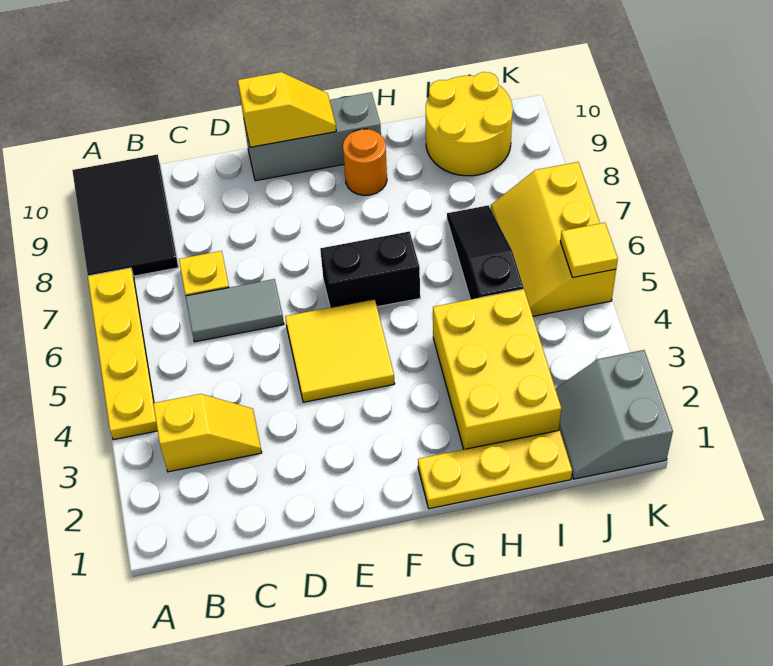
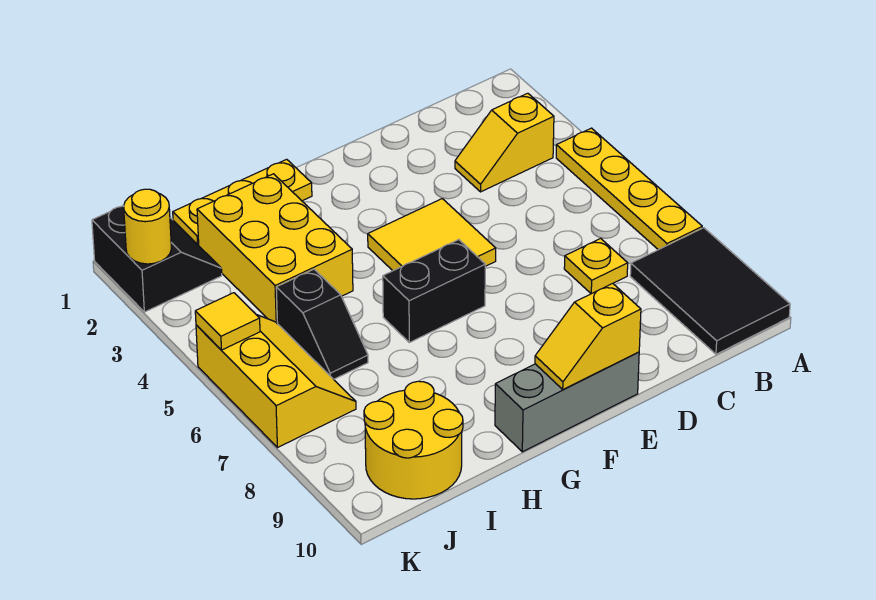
grey 1x2 tile [186,279,284,342] -> none
orange 1x1 round brick [343,129,387,195] -> none
black 1x3 slope [447,205,524,299] -> black 1x2 slope [276,269,368,379]
grey 2x2 slope [555,350,673,479] -> black 2x2 slope [92,205,222,312]
none -> yellow 1x1 round brick [124,189,171,264]

